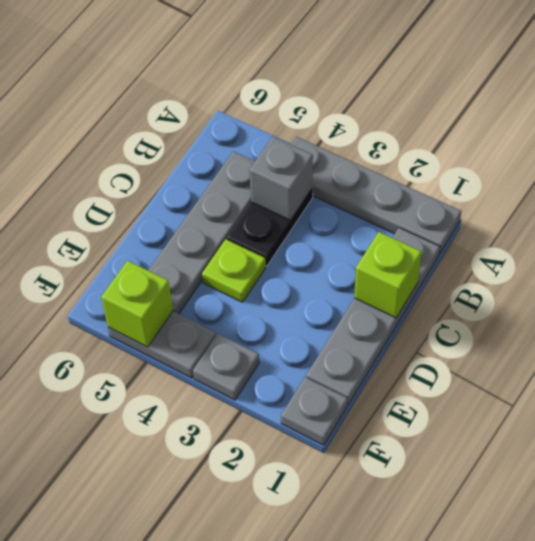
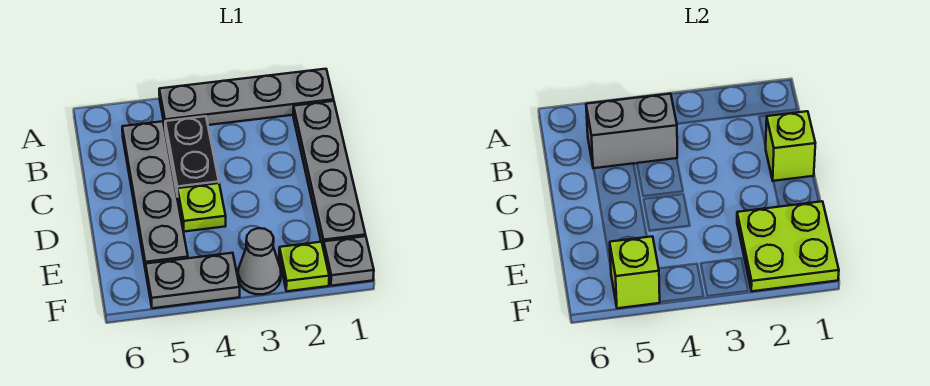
grey 1x1 brick [249,137,313,220] -> grey 1x2 brick [586,94,677,169]
none -> lime 2x2 plate [737,201,839,291]
none -> lime 1x1 plate [279,242,329,291]
grey 1x1 plate [193,334,259,400] -> grey 1x1 cone [238,228,281,294]

